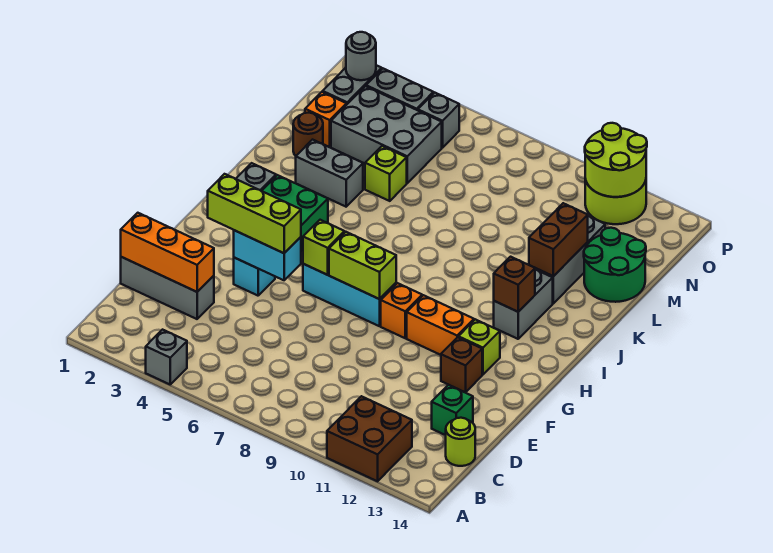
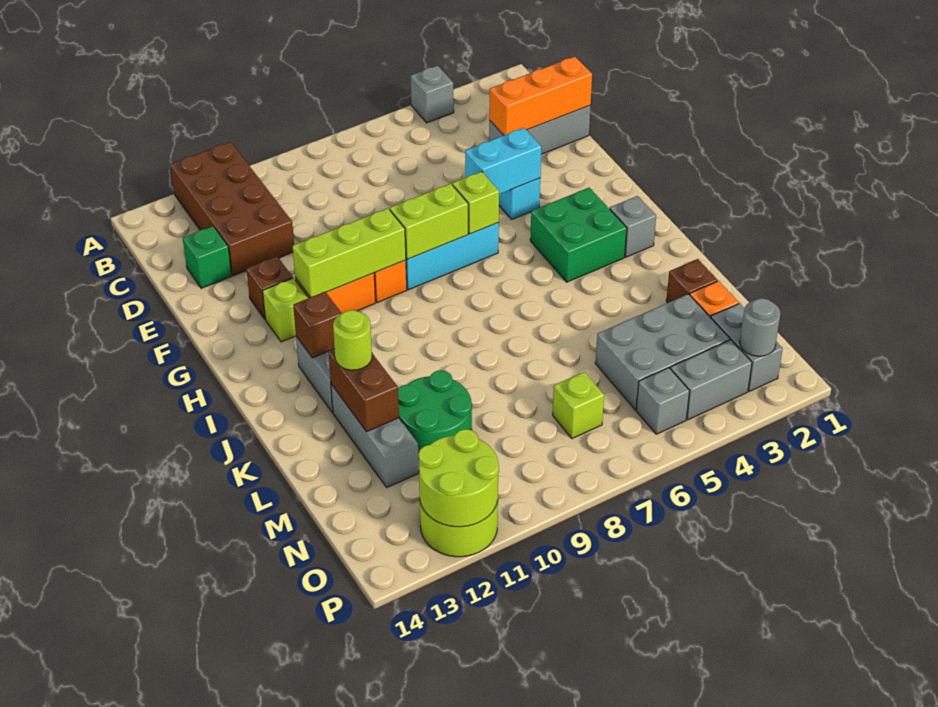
brown 2x2 brick [327,396,412,481] -> brown 2x4 brick [170,142,294,276]
lime 1x1 round brick [446,418,475,466] -> lime 1x1 round brick moved to [333,310,372,370]
lime 1x3 brick [208,174,301,253] -> lime 1x3 brick moved to [293,208,406,297]
grey 1x2 brick [296,140,363,207] -> none
brown 1x1 round brick [293,113,323,156] -> brown 1x1 brick [666,259,718,303]
lime 1x1 brick [365,146,407,201] -> lime 1x1 brick moved to [553,372,604,438]
green 2x2 round brick [584,228,646,302] -> green 2x2 round brick moved to [398,370,472,459]

